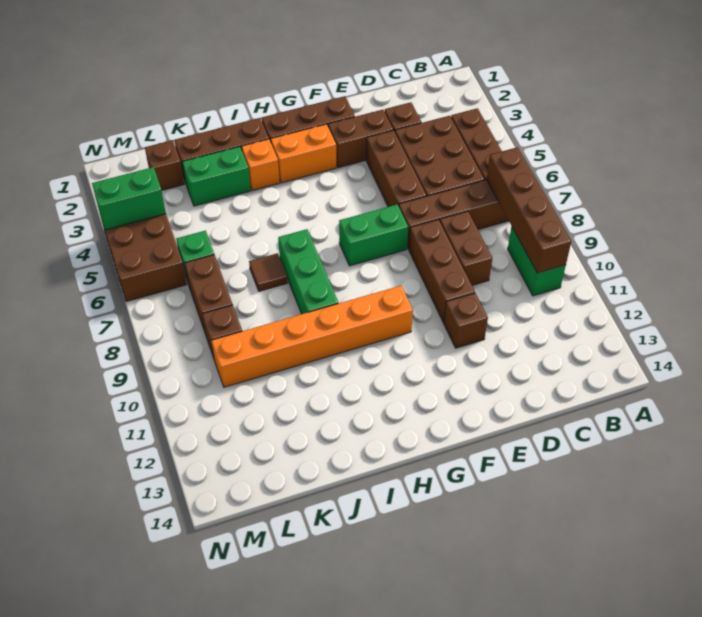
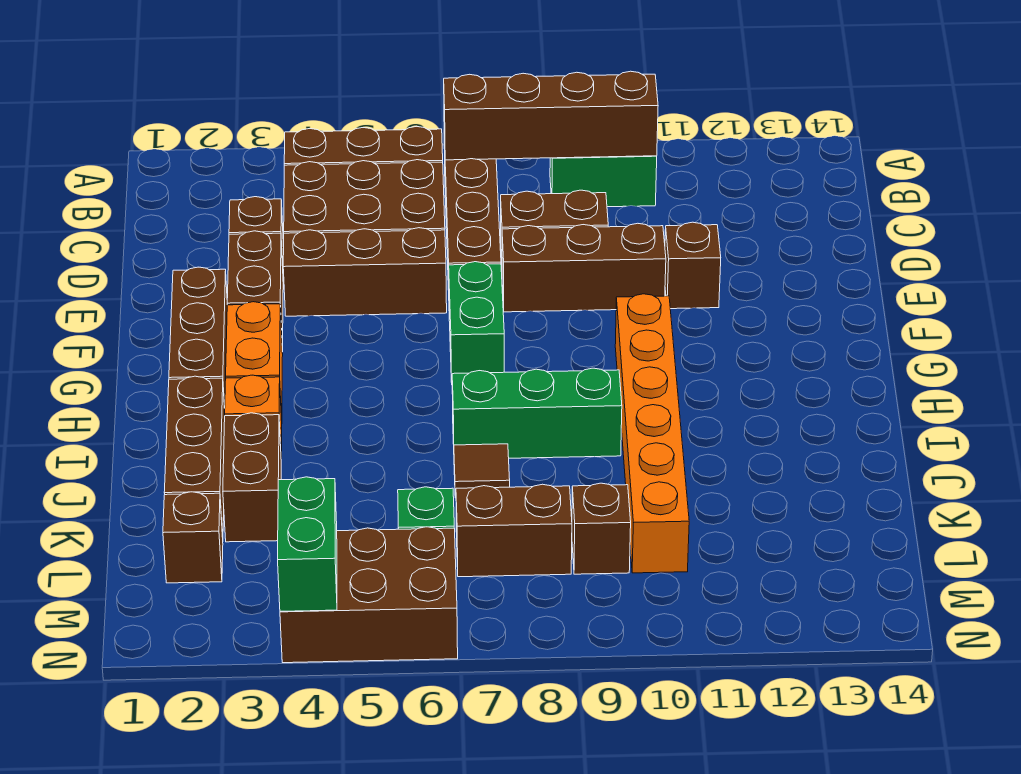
green 1x2 brick [182,147,251,206] -> brown 1x2 brick [223,413,281,542]

